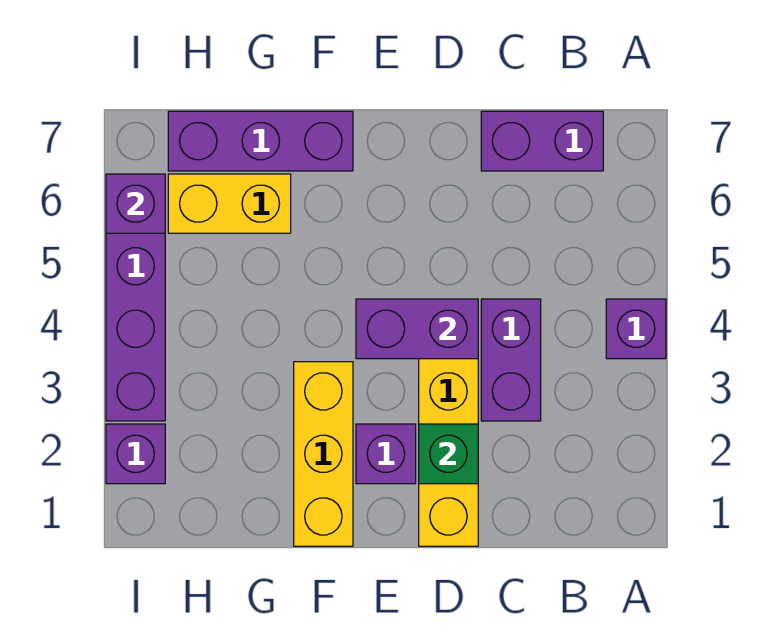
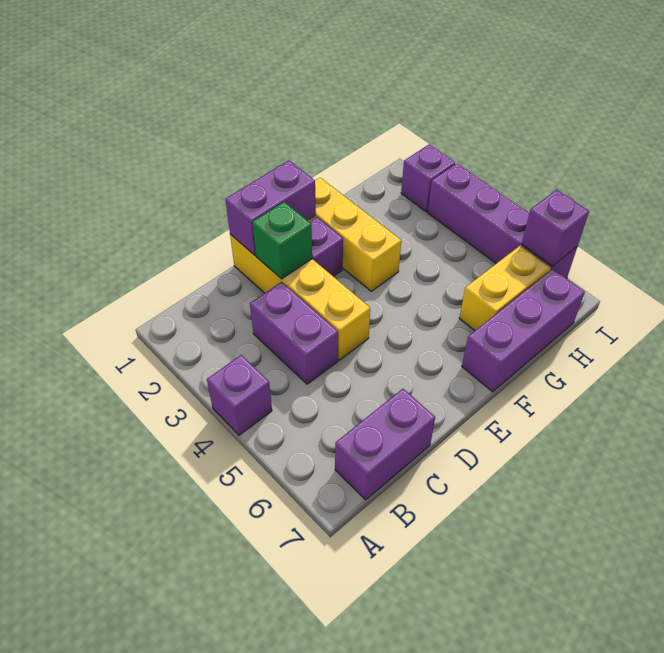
purple 1x2 brick [356,299,478,359] -> purple 1x2 brick moved to [225,160,316,255]

